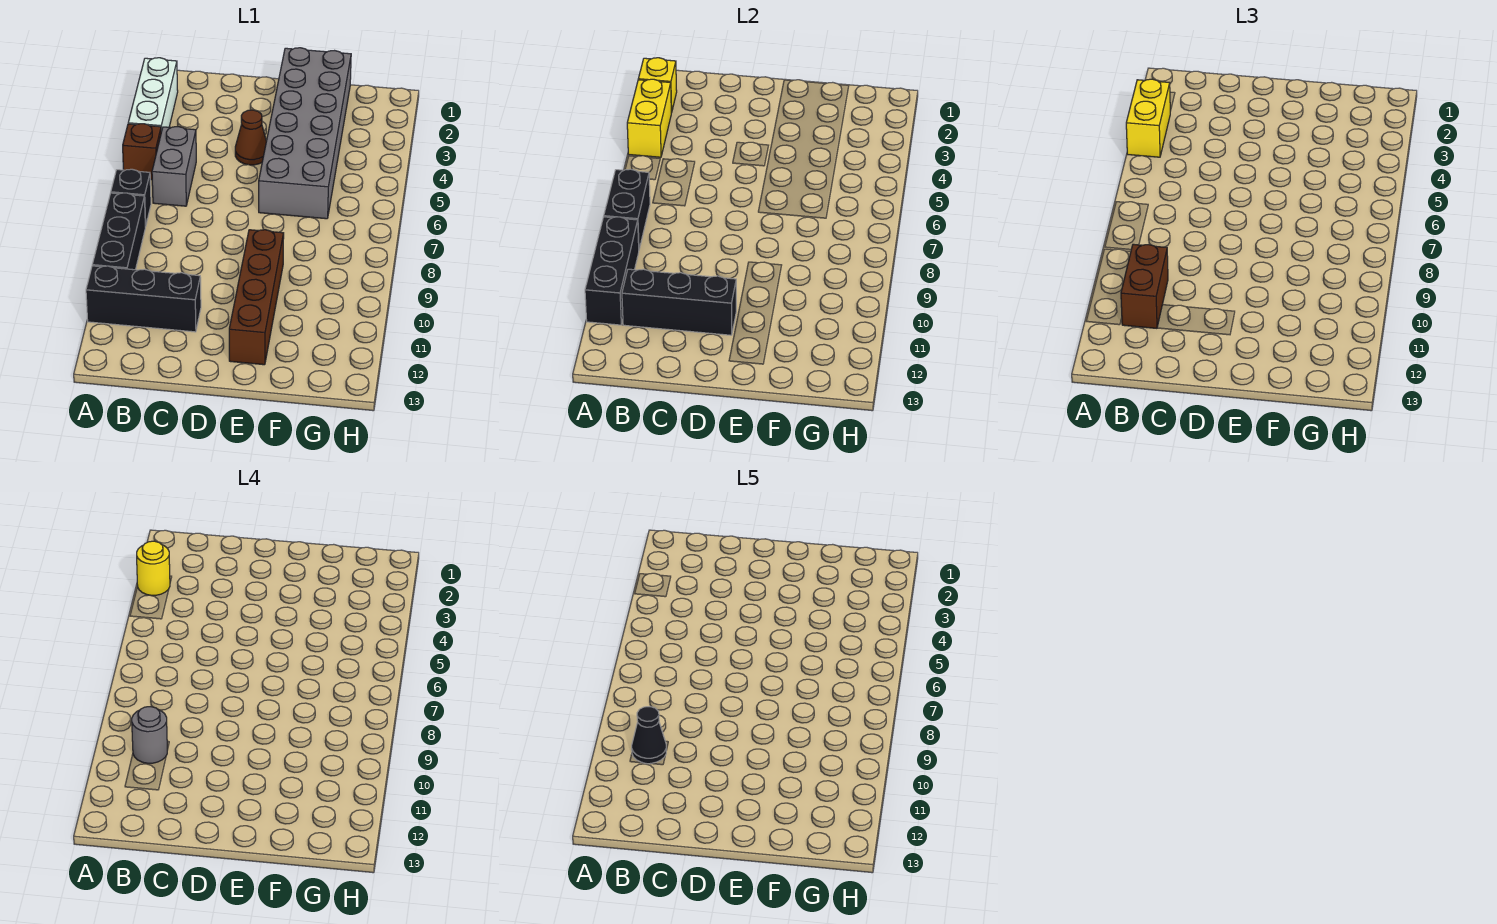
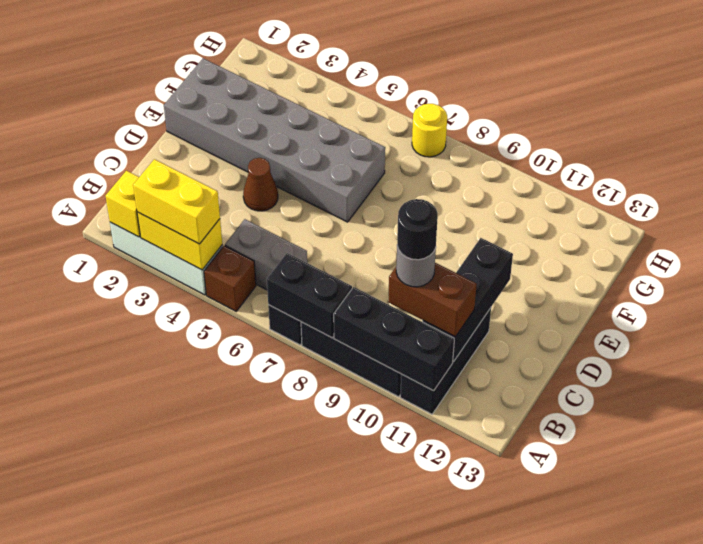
yellow 1x1 round brick [137,541,170,595] -> yellow 1x1 round brick moved to [412,104,447,157]
black 1x1 cone [632,707,666,764] -> black 1x1 round brick [397,199,438,260]
brown 1x4 brick [229,230,284,365] -> none

